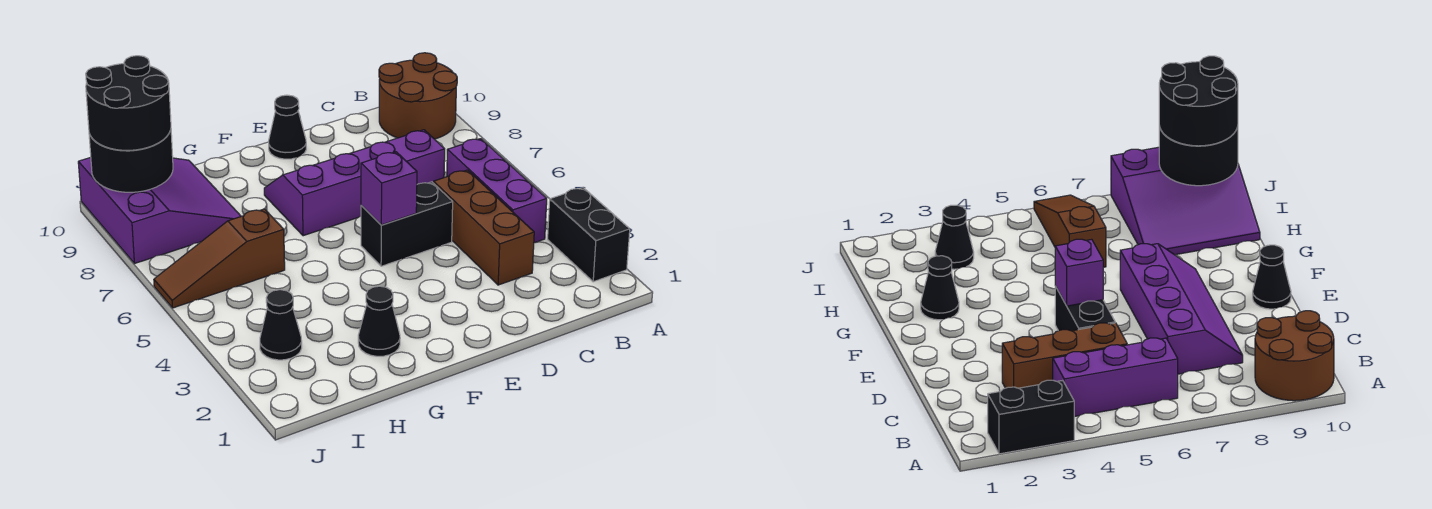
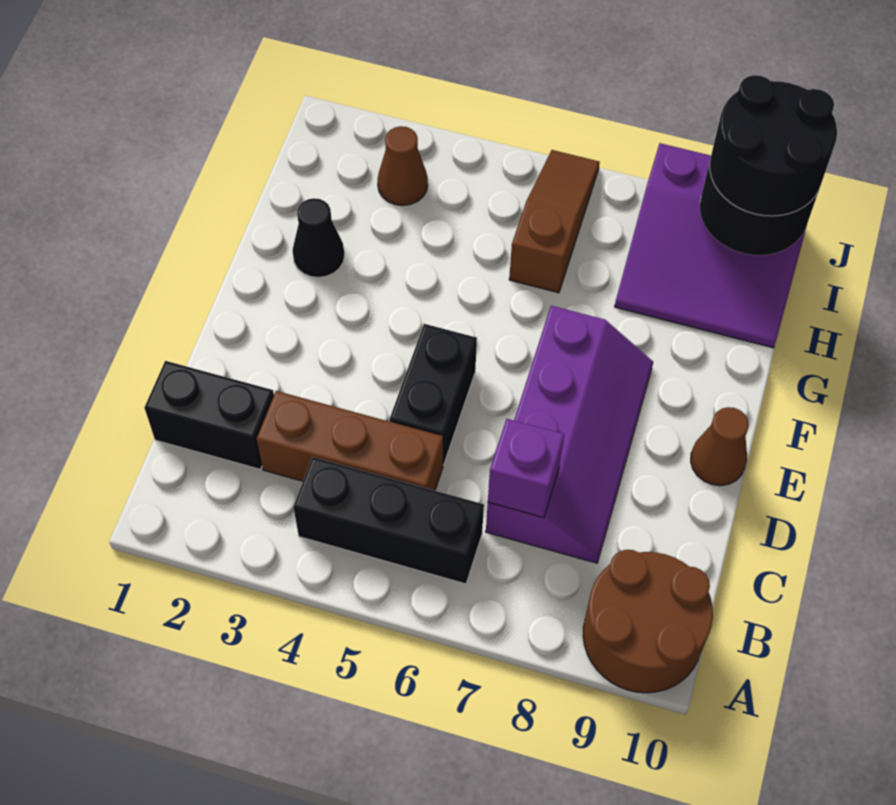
black 1x2 brick [548,188,630,282] -> black 1x2 brick moved to [145,361,274,469]
purple 1x3 brick [447,139,547,243] -> black 1x3 brick [293,457,484,584]
purple 1x1 brick [361,152,417,225] -> purple 1x1 brick moved to [488,419,564,518]
black 1x1 cone [269,95,306,159] -> brown 1x1 cone [691,407,749,486]
black 1x1 cone [260,290,302,360] -> brown 1x1 cone [378,126,428,205]

